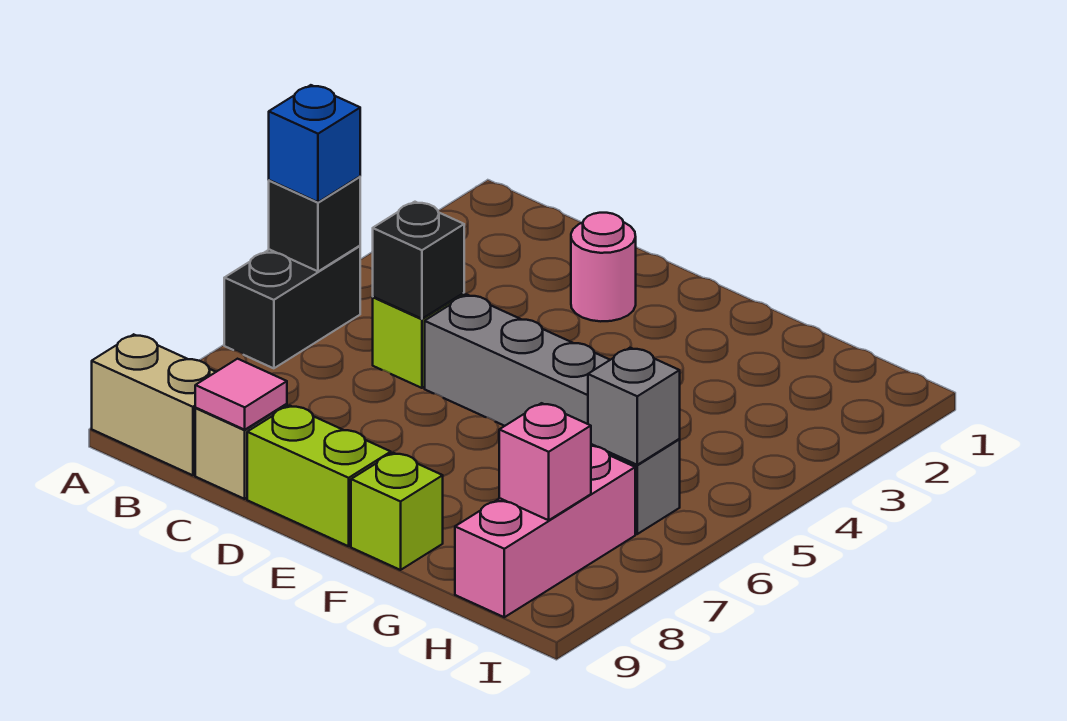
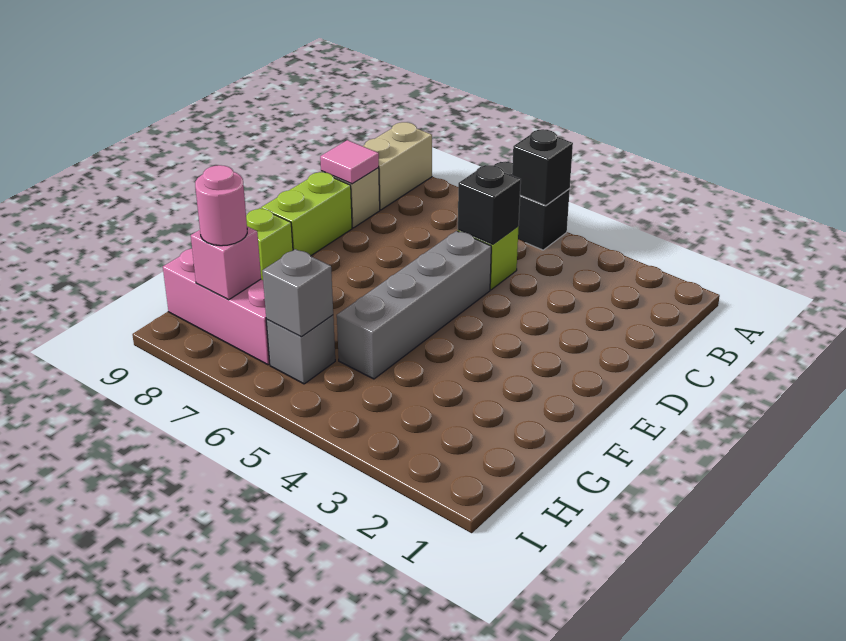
blue 1x1 brick [269,85,360,202] -> none
pink 1x1 round brick [571,213,636,321] -> pink 1x1 round brick moved to [195,165,247,246]

